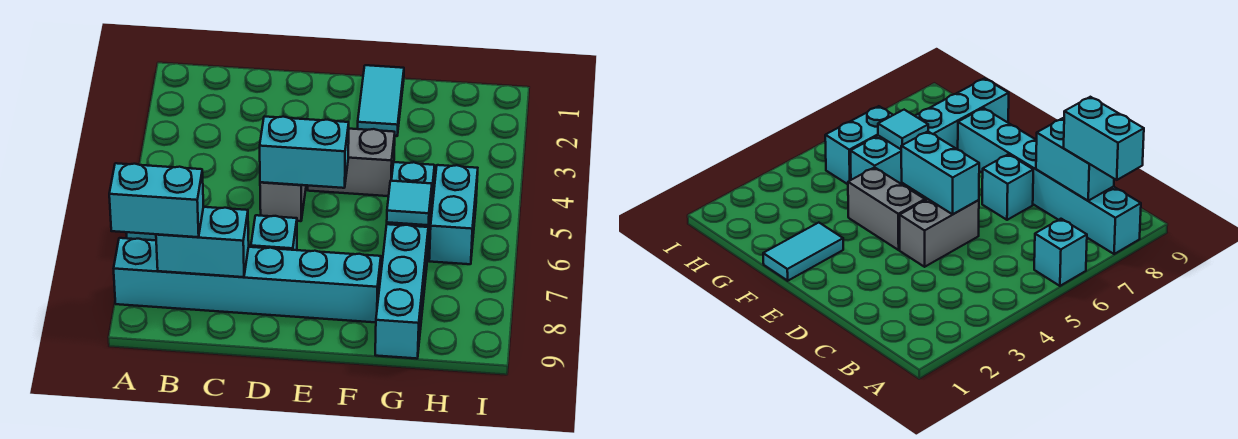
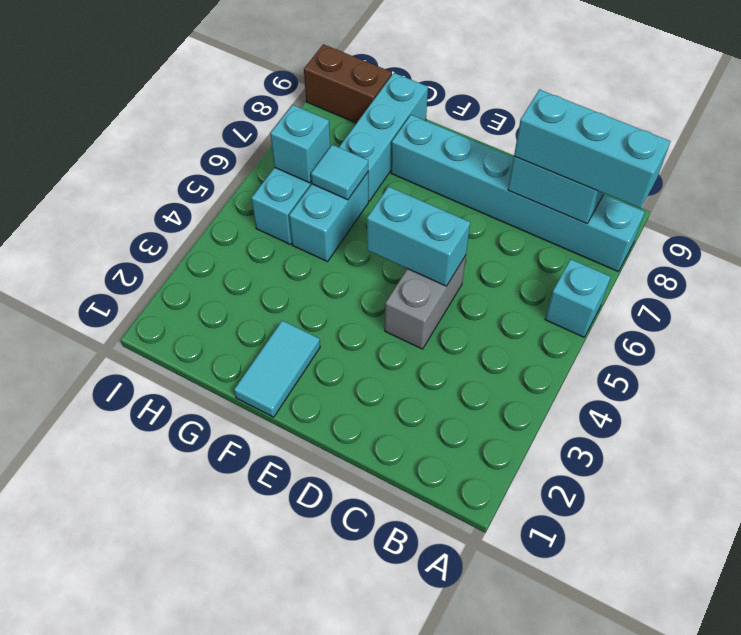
cyan 1x2 brick [109,163,204,237] -> cyan 1x3 brick [514,90,671,208]
cyan 1x1 brick [251,215,297,250] -> cyan 1x1 brick moved to [270,105,330,183]
grey 1x2 brick [308,129,395,196] -> none
none -> brown 1x2 brick [304,44,392,123]

